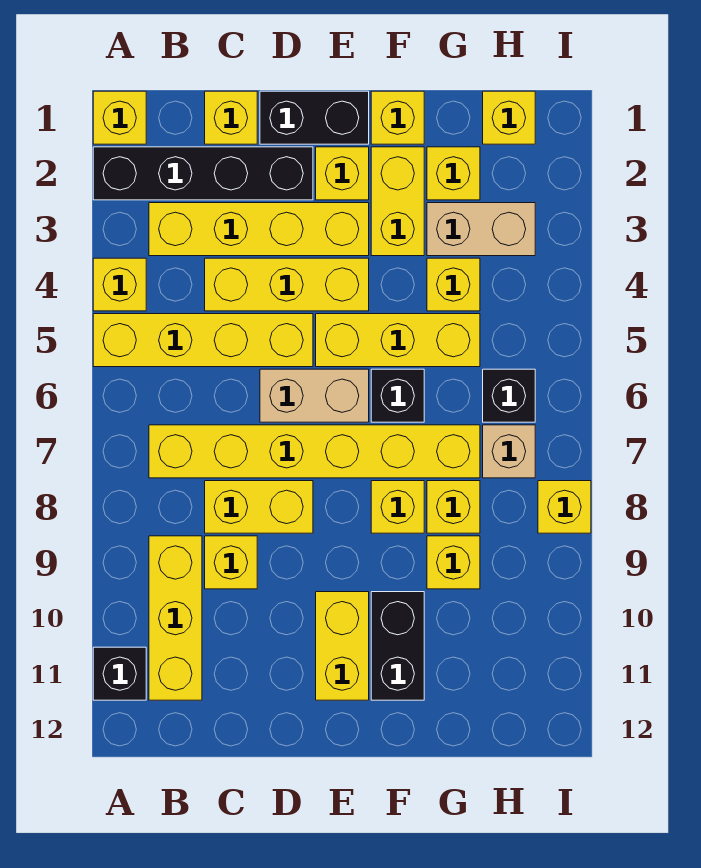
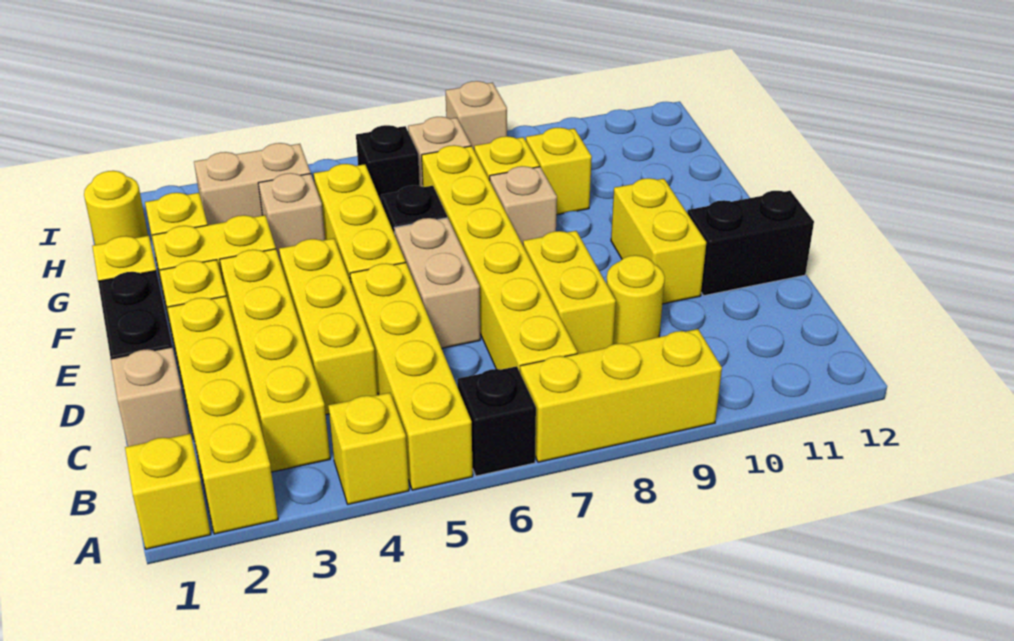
black 1x4 brick [93,147,313,200] -> yellow 1x4 brick [167,296,278,534]
black 1x1 brick [93,647,146,700] -> black 1x1 brick moved to [457,366,536,476]
yellow 1x3 brick [149,536,202,700] -> yellow 1x3 brick moved to [520,329,722,462]
yellow 1x1 brick [205,91,257,144] -> tan 1x1 brick [111,347,190,446]
yellow 1x1 brick [205,536,257,589] -> yellow 1x1 round brick [606,255,665,344]
yellow 1x2 brick [316,592,369,700] -> yellow 1x2 brick turned to [611,178,706,304]
yellow 1x1 brick [371,481,424,533] -> tan 1x1 brick [490,166,557,245]
black 1x2 brick [371,592,424,700] -> black 1x2 brick moved to [687,191,814,296]
tan 1x2 brick [427,203,535,256] -> tan 1x2 brick turned to [194,143,311,225]
yellow 1x1 brick [427,258,480,311] -> tan 1x1 brick [258,173,325,263]
yellow 1x1 brick [483,91,535,144] -> yellow 1x1 round brick [84,171,148,245]
yellow 1x1 brick [538,481,591,533] -> tan 1x1 brick [446,81,507,150]

